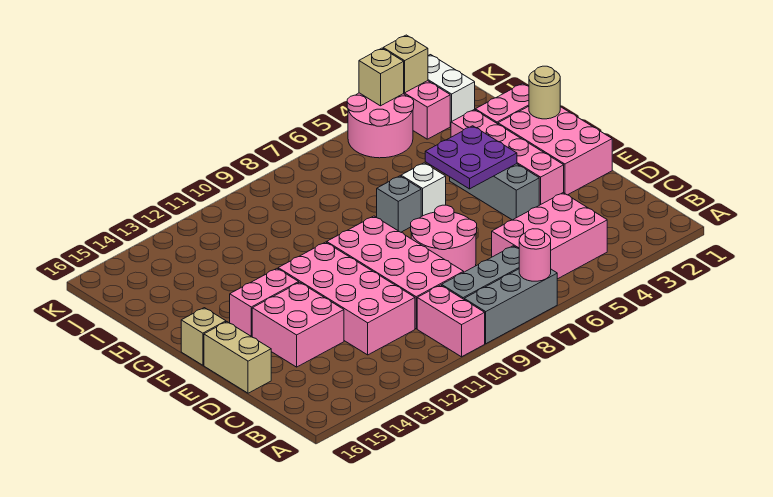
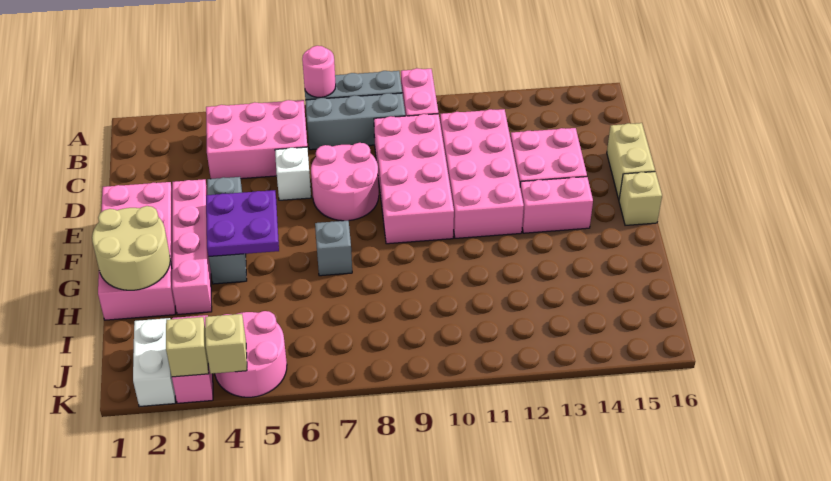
tan 1x1 round brick [529,66,560,119] -> tan 2x2 round brick [92,206,170,290]
white 1x1 brick [401,163,446,216] -> white 1x1 brick moved to [275,147,311,200]

